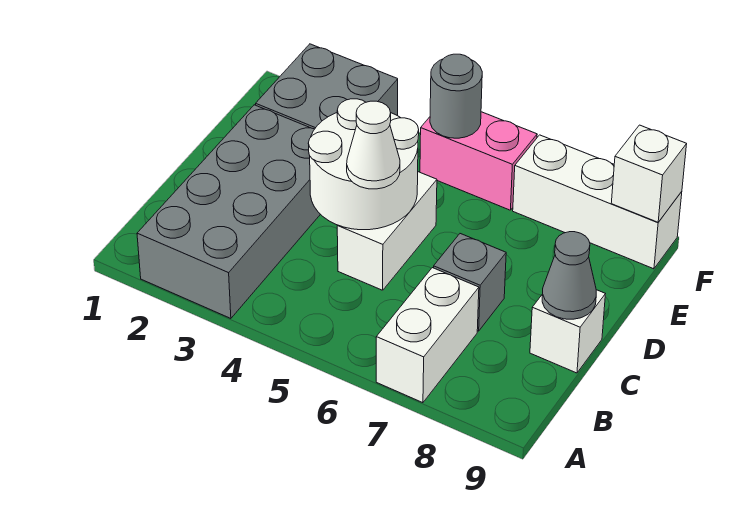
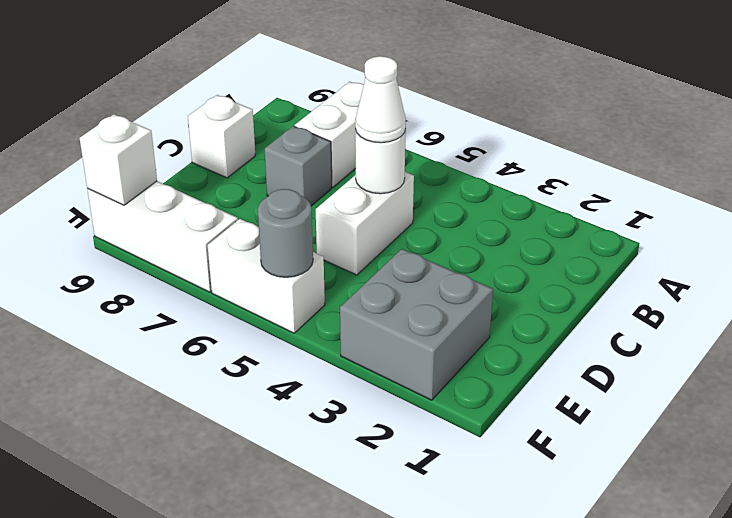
grey 2x4 brick [137,105,320,318] -> none
white 2x2 round brick [308,99,419,230] -> white 1x1 round brick [355,129,406,194]
grey 1x1 cone [542,232,596,319] -> none
pink 1x2 brick [420,112,537,210] -> white 1x2 brick [208,219,325,333]

